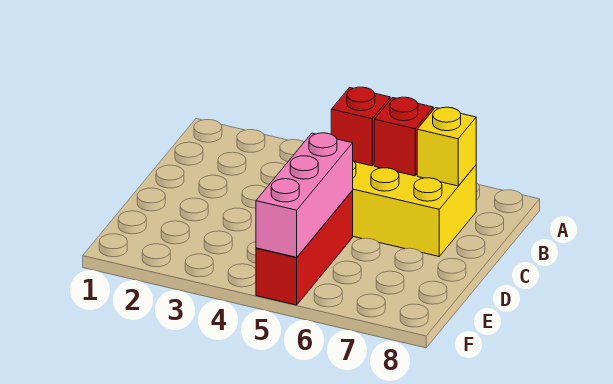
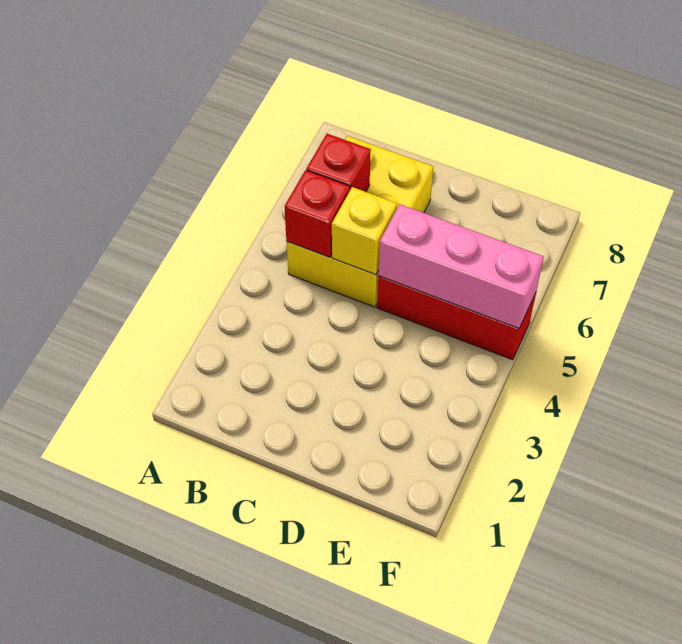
yellow 1x1 brick [417,107,476,186] -> yellow 1x1 brick moved to [332,187,397,275]

